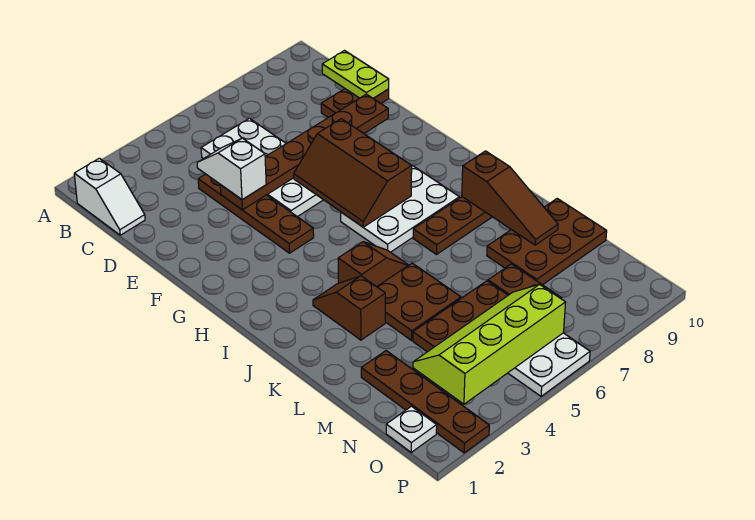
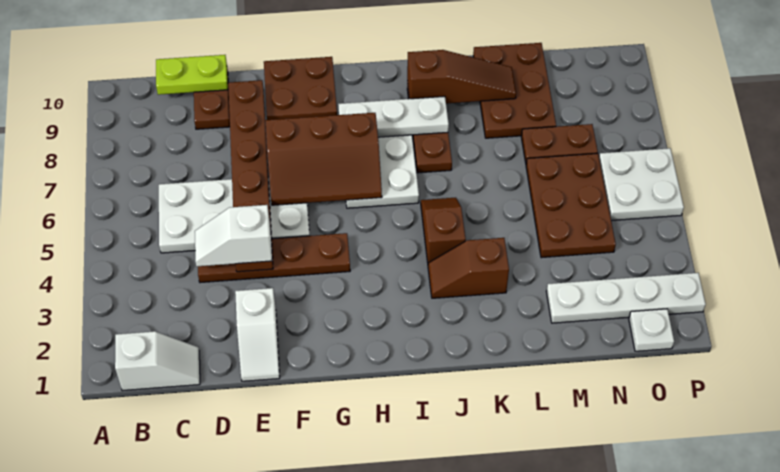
none -> white 1x2 slope [235,288,280,381]
none -> white 1x3 plate [338,96,449,137]
brown 2x2 plate [377,263,461,340] -> brown 2x2 plate moved to [264,57,337,120]
brown 1x4 plate [361,351,489,453] -> white 1x4 plate [546,273,706,323]
lime 2x4 slope [413,284,566,404] -> none

